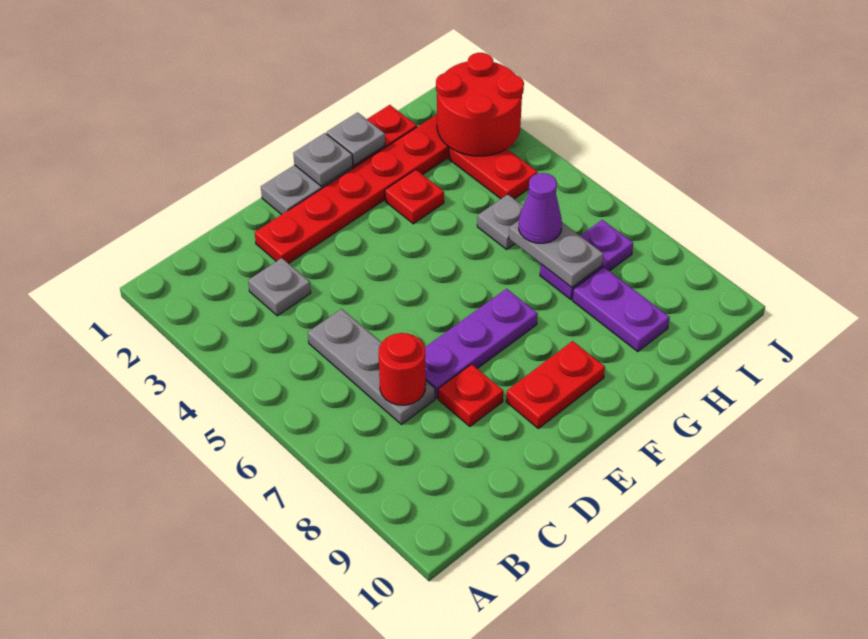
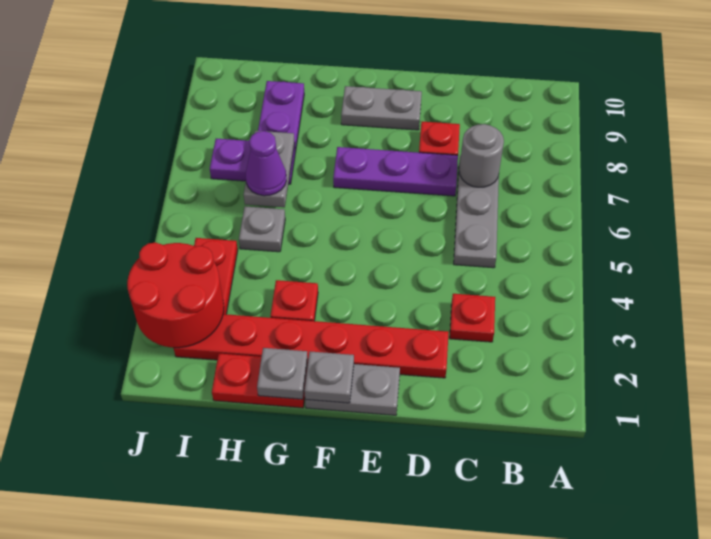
grey 1x1 plate [248,258,311,316] -> red 1x1 plate [450,294,495,342]
red 1x1 round brick [379,333,426,405] -> grey 1x1 round brick [459,124,504,187]
red 1x2 plate [506,341,605,428] -> grey 1x2 plate [341,86,422,130]

